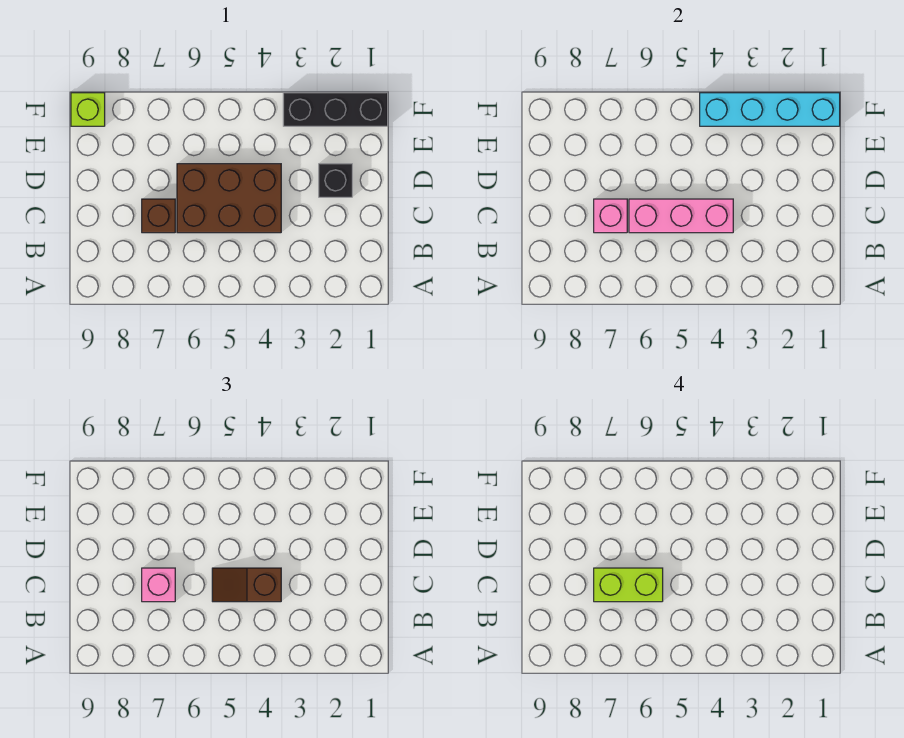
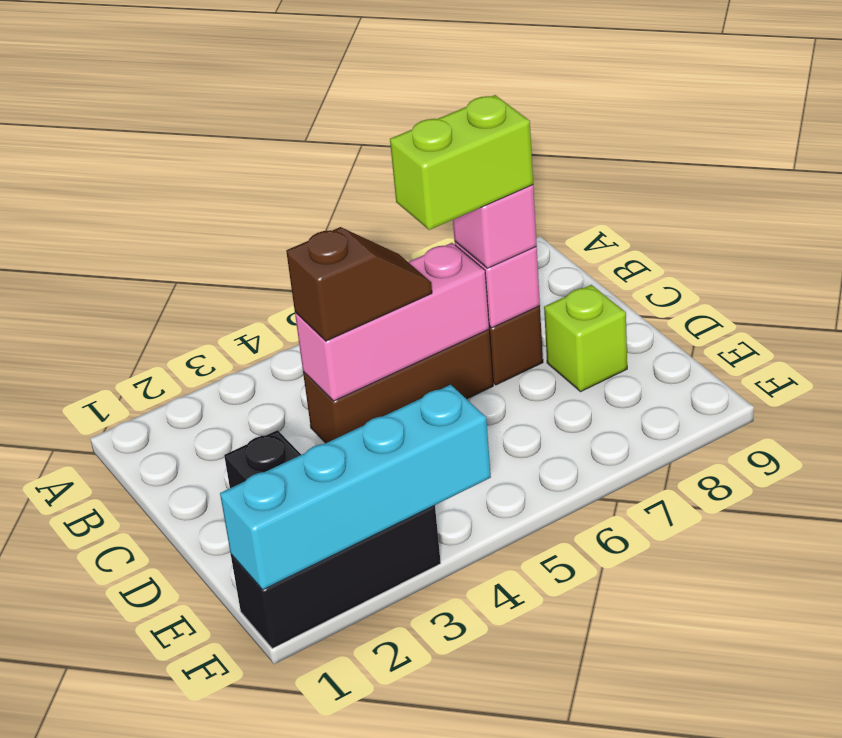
brown 2x3 brick [177,164,281,233] -> brown 1x3 brick [303,329,493,443]
lime 1x1 brick [71,93,105,126] -> lime 1x1 brick moved to [544,285,627,392]

